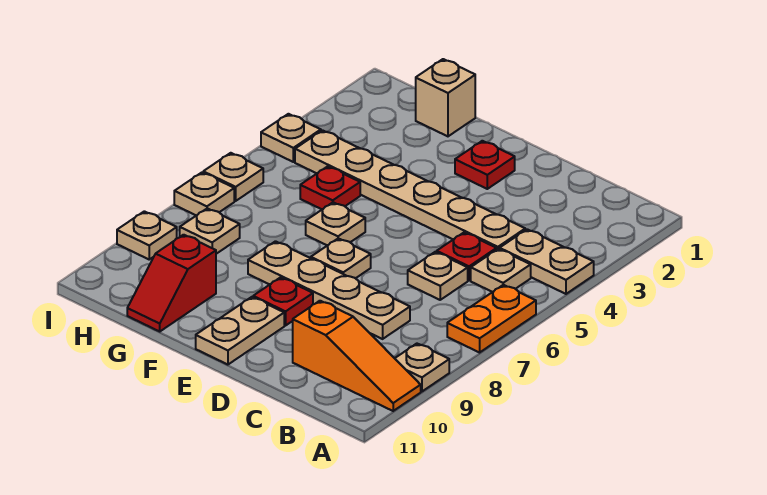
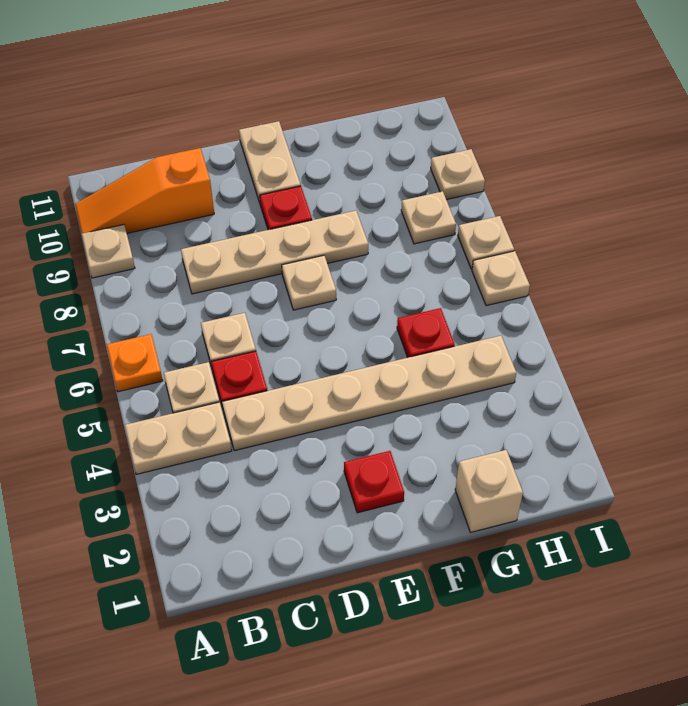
orange 1x2 plate [447,285,536,352] -> orange 1x1 plate [107,334,163,392]
tan 1x1 plate [306,202,365,246] -> none
red 1x2 slope [127,235,216,331] -> none
tan 1x1 plate [261,114,321,162] -> none

